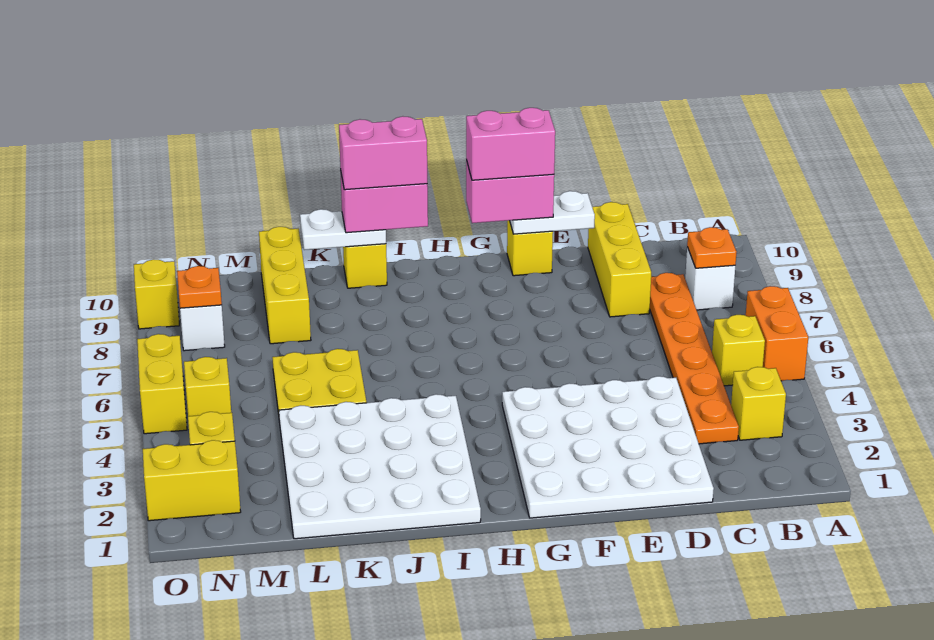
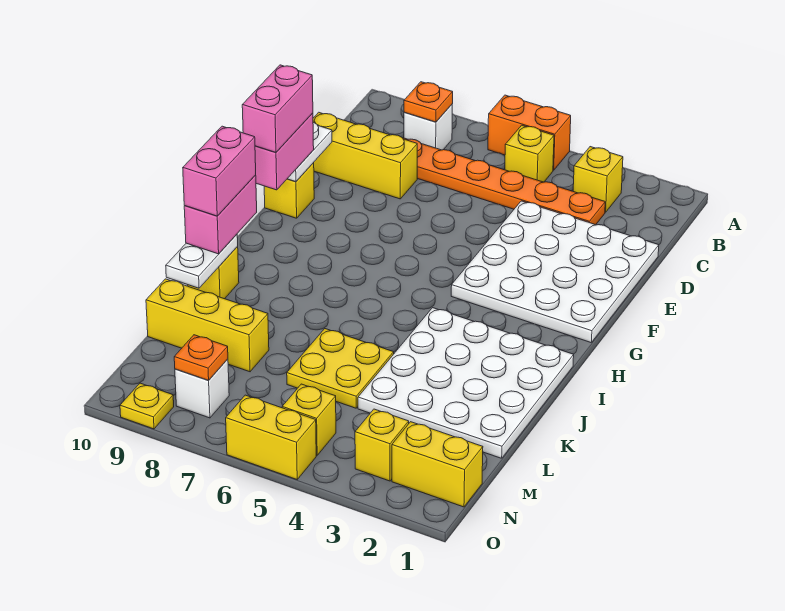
yellow 1x2 brick [143,440,241,521] -> yellow 1x2 brick turned to [392,422,483,507]
yellow 1x1 brick [134,259,179,329] -> yellow 1x1 plate [120,383,174,429]

